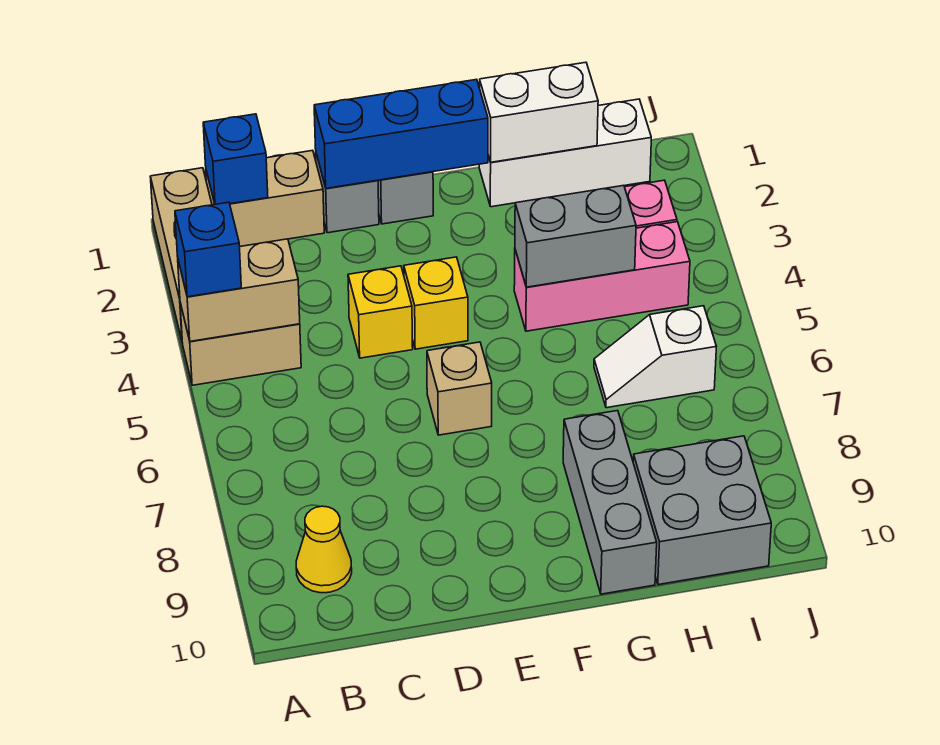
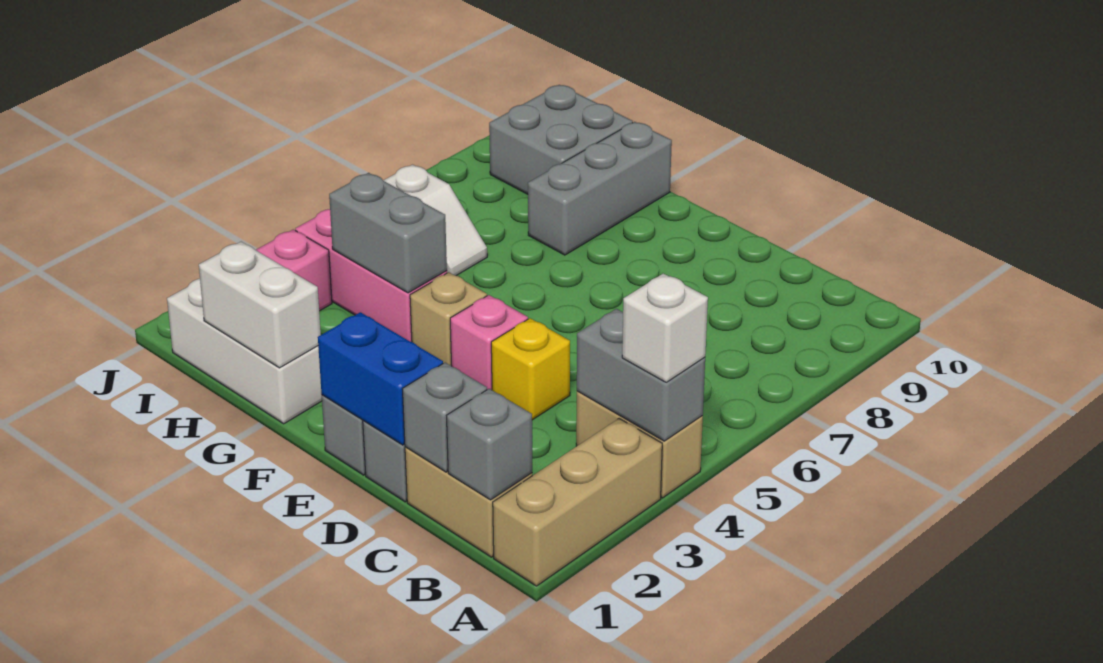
tan 1x2 brick [178,239,300,341] -> grey 1x2 brick [577,309,705,441]
blue 1x1 brick [175,202,241,297] -> white 1x1 brick [622,273,708,382]
blue 1x1 brick [203,114,268,204] -> grey 1x1 brick [447,389,532,500]
yellow 1x1 cone [296,506,352,593] -> none
none -> grey 1x1 brick [402,363,487,472]
blue 1x3 brick [314,79,488,188] -> blue 1x2 brick [318,312,443,445]
yellow 1x1 brick [404,257,468,349] -> pink 1x1 brick [450,295,528,390]
tan 1x1 brick [427,342,492,435] -> tan 1x1 brick moved to [410,272,487,366]

